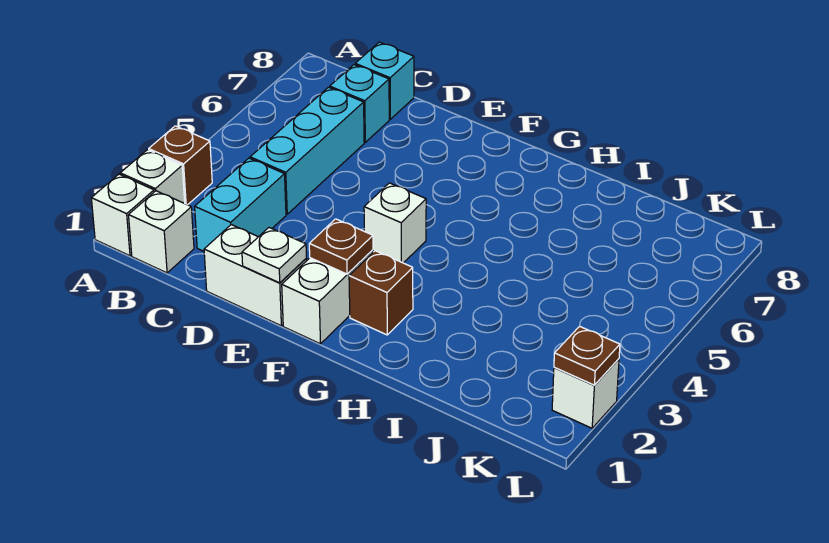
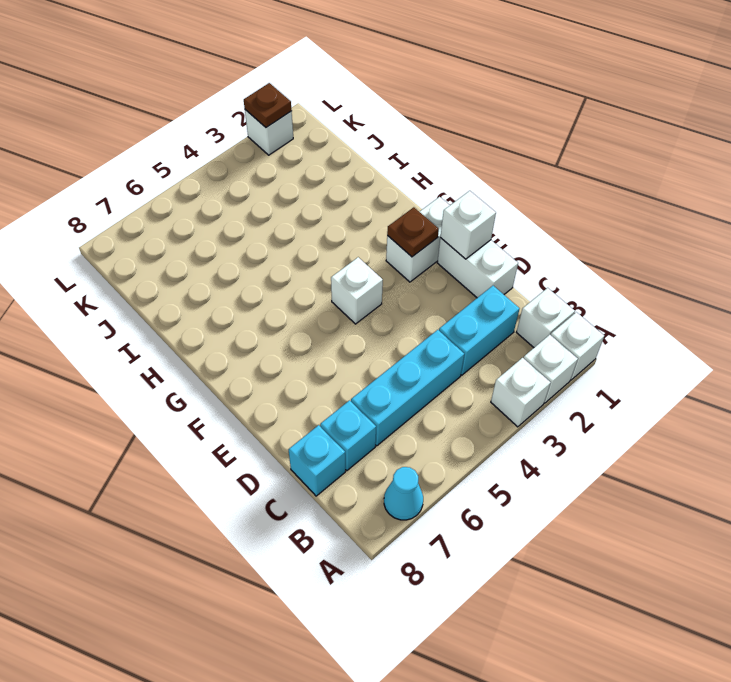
brown 1x1 brick [149,126,212,205] -> white 1x1 brick [491,358,551,427]
none -> cyan 1x1 cone [384,467,423,520]
white 1x1 plate [242,228,306,283] -> white 1x1 brick [440,191,496,259]
brown 1x1 brick [349,251,413,335] -> none

